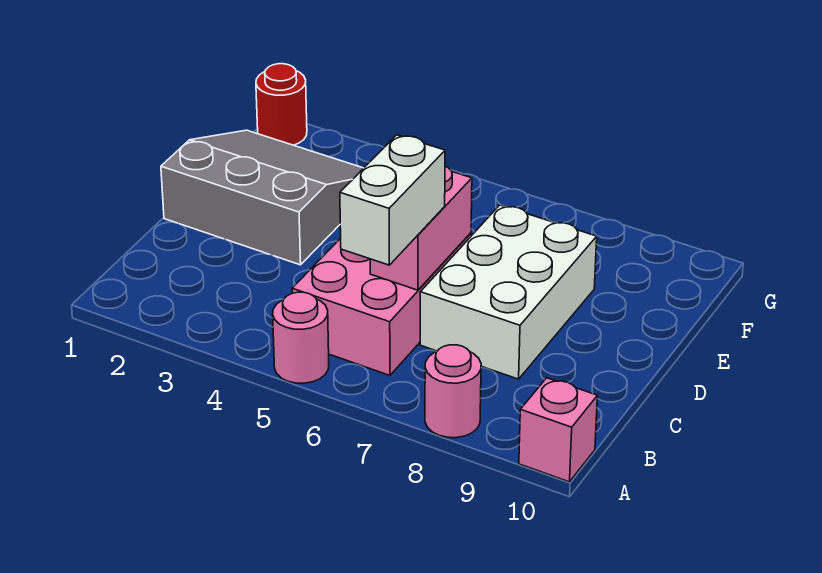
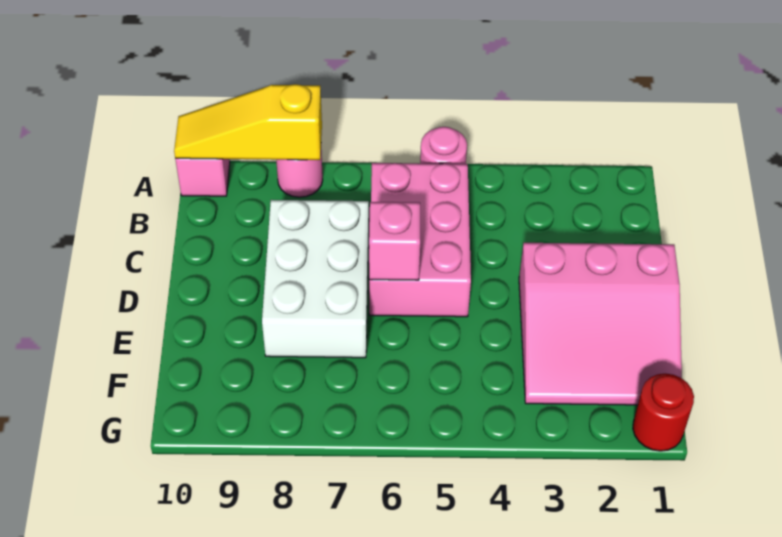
none -> yellow 1x3 slope [174,84,322,160]
white 1x2 brick [340,135,445,265] -> none
pink 1x2 brick [370,166,472,290] -> pink 1x1 brick [369,202,420,280]
grey 3x3 slope [161,130,363,265] -> pink 3x3 slope [519,243,682,405]

